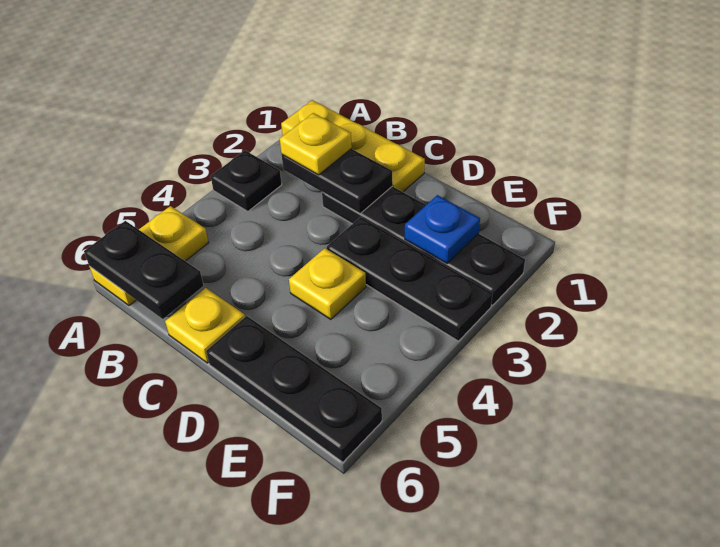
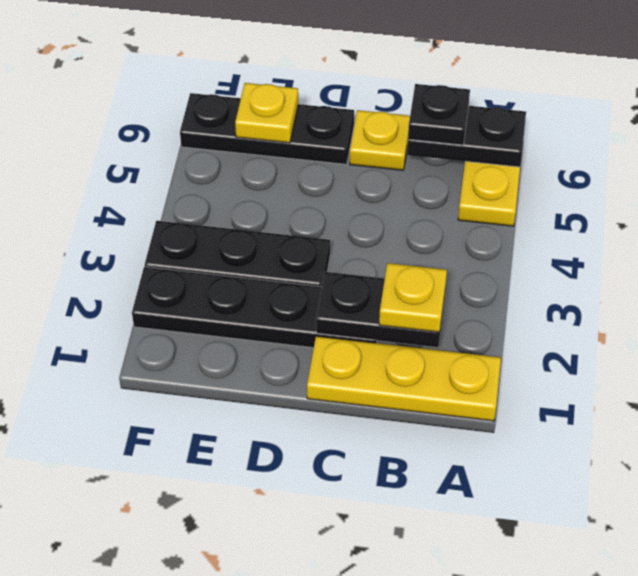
black 1x1 plate [211,151,282,212] -> black 1x1 plate moved to [408,84,470,145]
yellow 1x1 plate [289,248,366,319] -> yellow 1x1 plate moved to [235,83,298,143]
blue 1x1 plate [405,195,480,263] -> none

